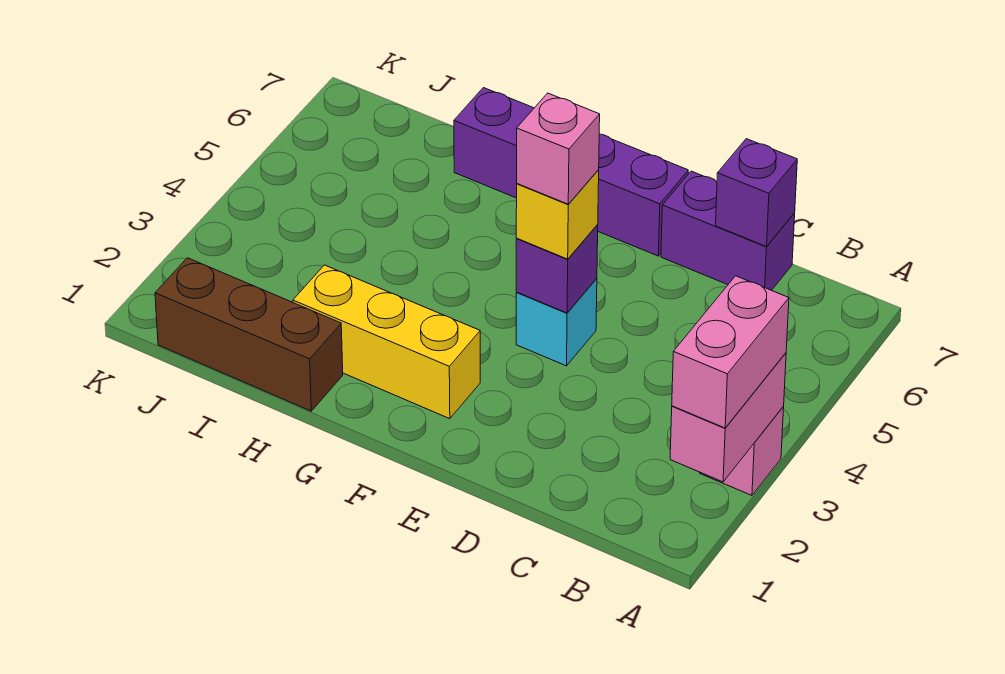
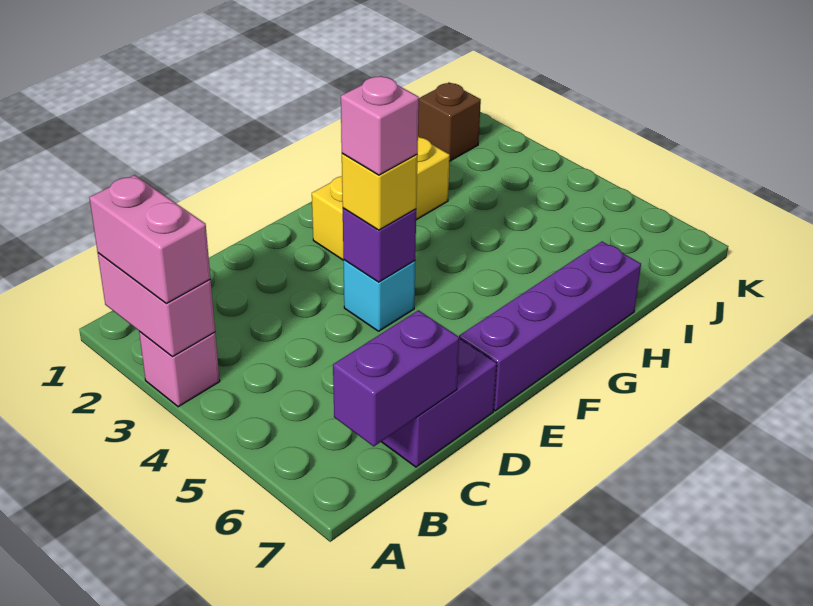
purple 1x1 brick [716,139,797,247] -> purple 1x2 brick [333,310,459,446]
brown 1x3 brick [155,258,343,411] -> brown 1x1 brick [418,83,481,161]

